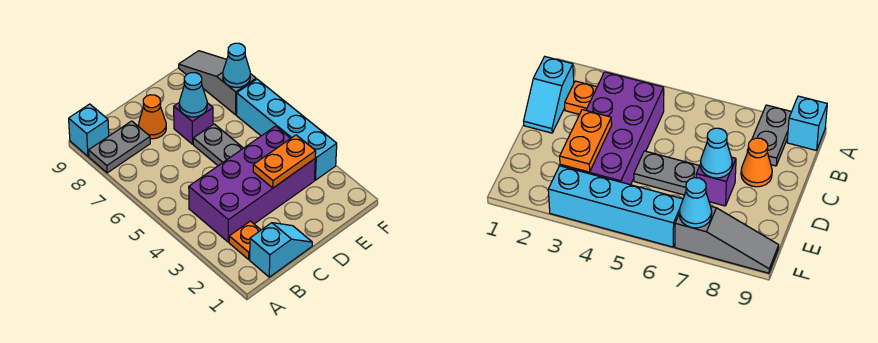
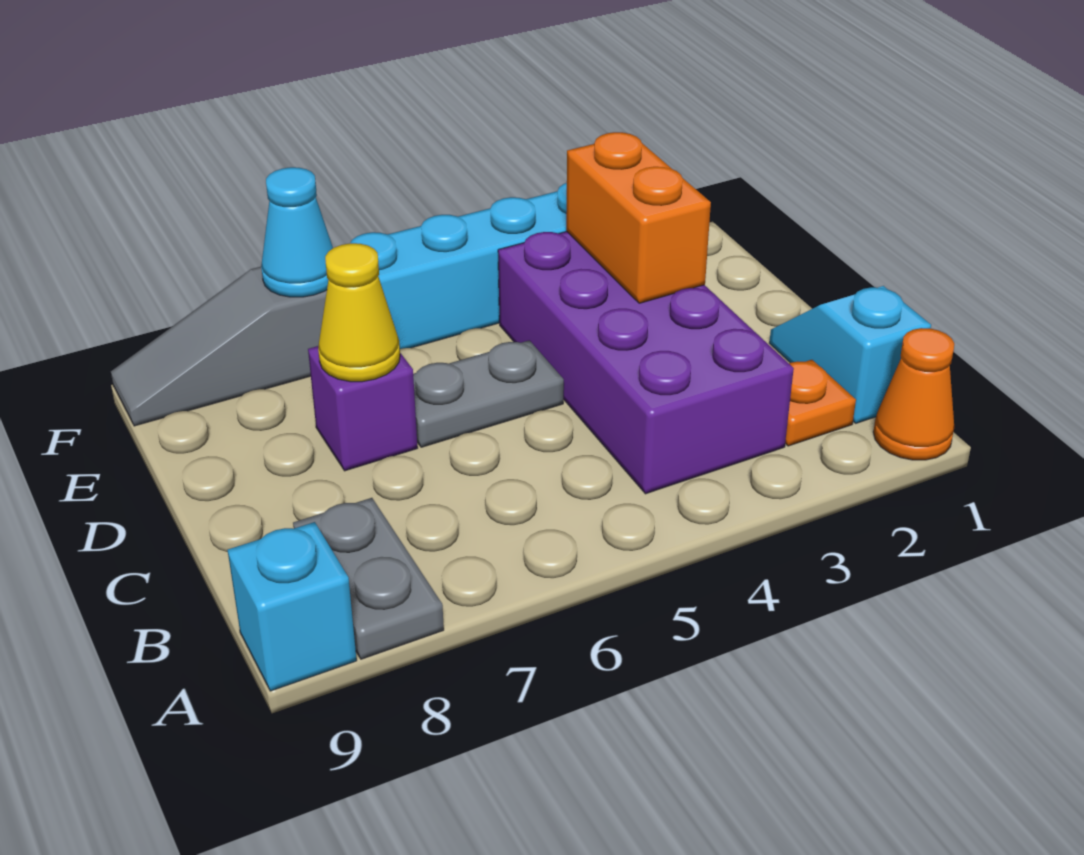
orange 1x1 cone [139,95,166,139] -> orange 1x1 cone moved to [873,328,954,460]
orange 1x2 plate [253,135,316,188] -> orange 1x2 brick [566,132,711,303]
cyan 1x1 cone [179,73,207,117] -> yellow 1x1 cone [318,243,400,382]

